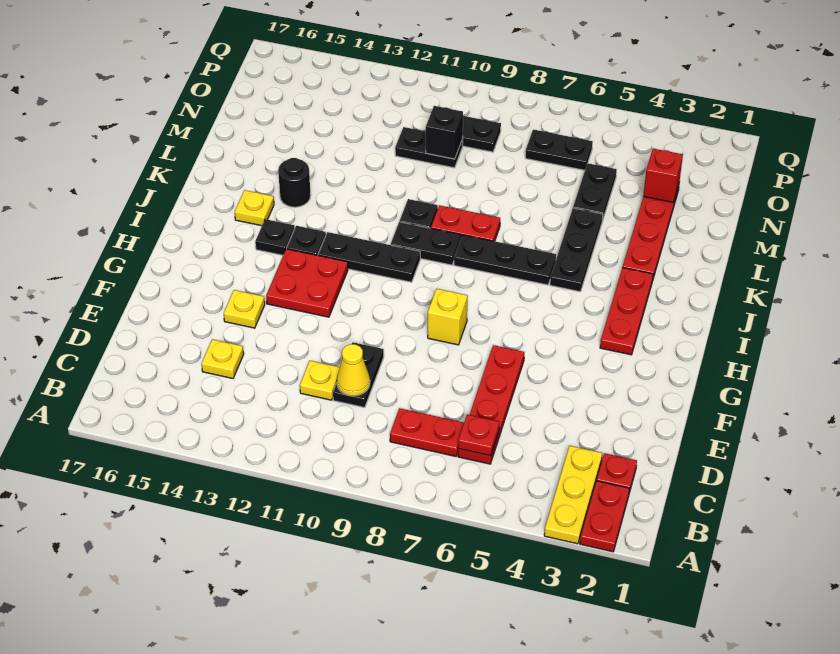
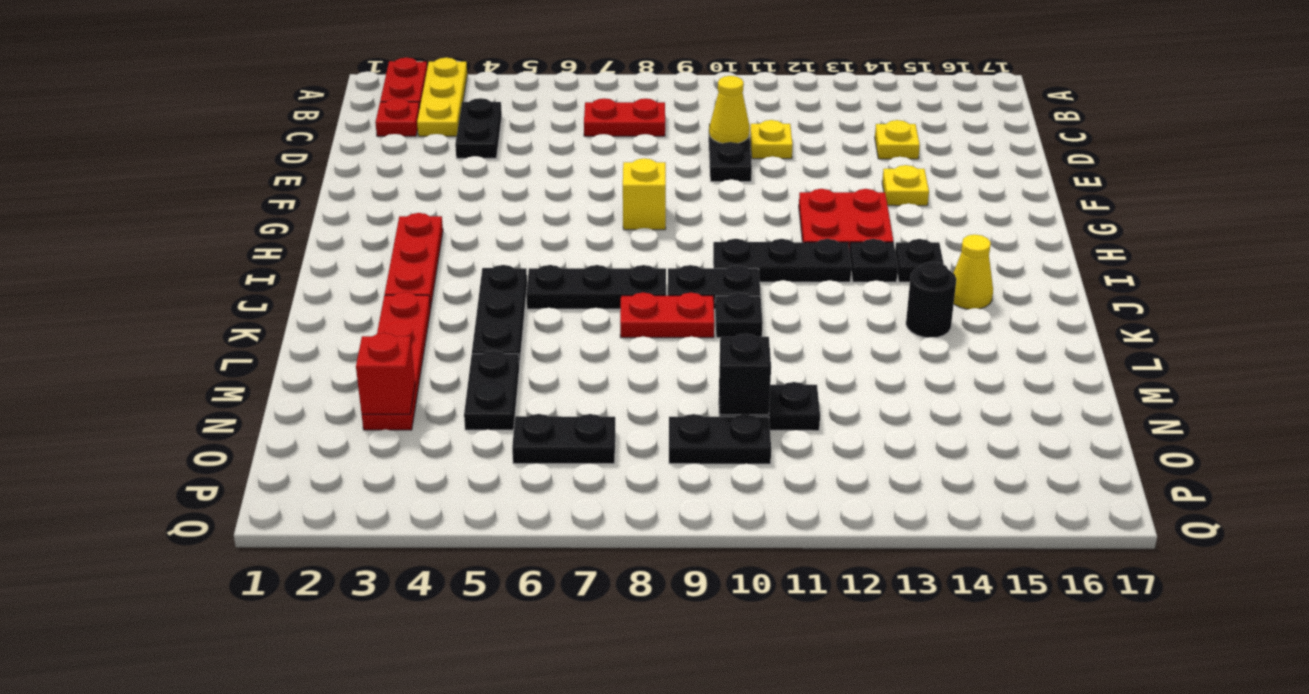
none -> black 1x2 plate [455,98,502,158]
red 1x4 plate [458,345,524,464] -> none
red 1x1 plate [458,414,499,456] -> none
yellow 1x1 plate [235,190,274,226] -> yellow 1x1 cone [954,234,993,309]

